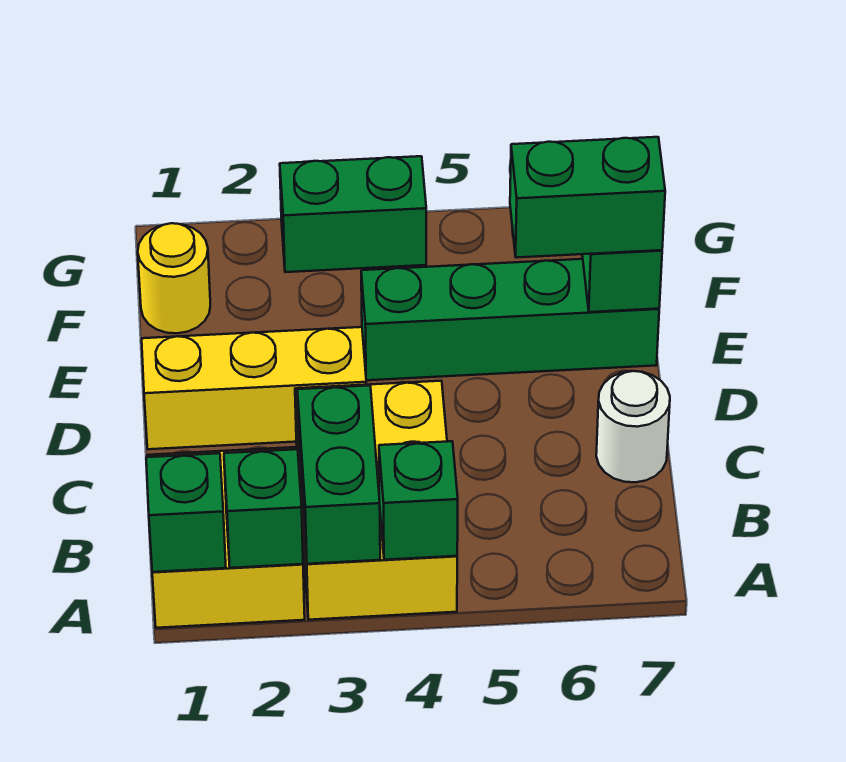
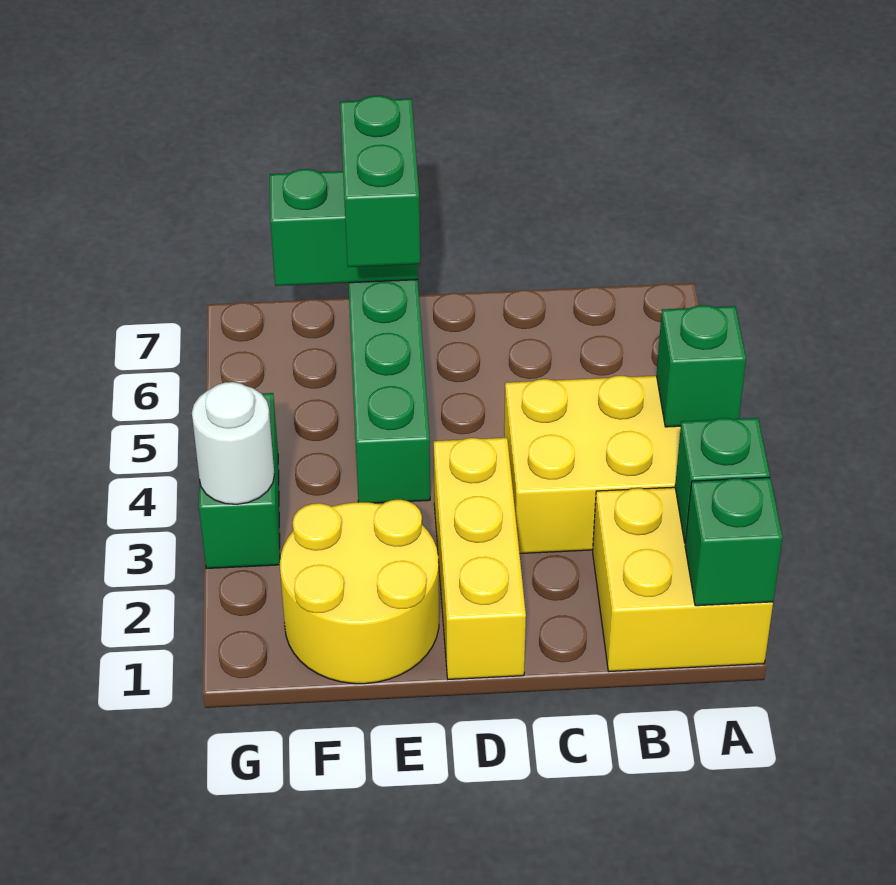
green 1x2 brick [297,385,380,564] -> none
white 1x1 round brick [596,371,670,482] -> white 1x1 round brick moved to [192,382,274,504]
yellow 1x1 round brick [138,223,210,333] -> yellow 2x2 round brick [280,500,439,684]

